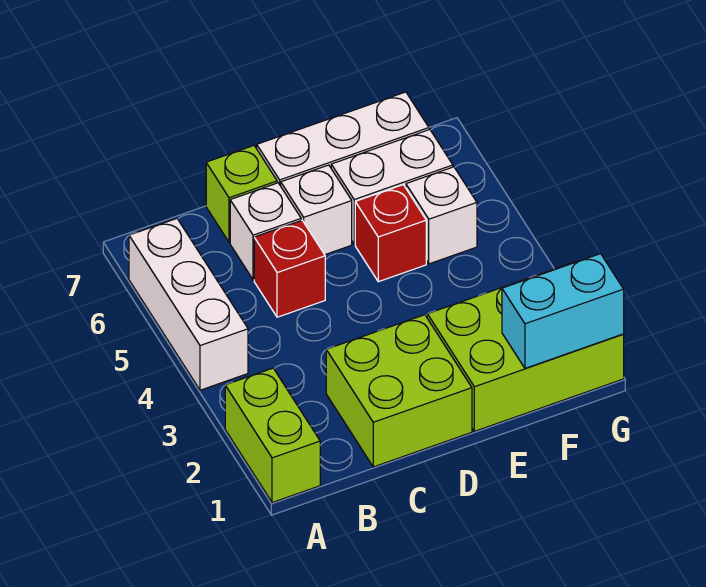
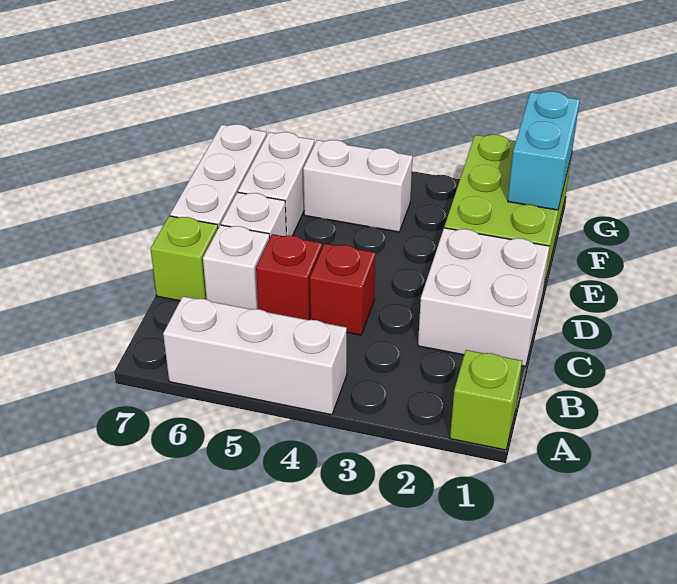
lime 1x2 brick [225,368,320,503] -> lime 1x1 brick [450,350,522,450]
lime 2x2 brick [326,315,472,467] -> white 2x2 brick [418,228,550,367]
red 1x1 brick [355,185,426,282] -> red 1x1 brick moved to [310,244,375,335]
white 1x1 brick [406,167,477,264] -> white 1x2 brick [303,140,412,232]

